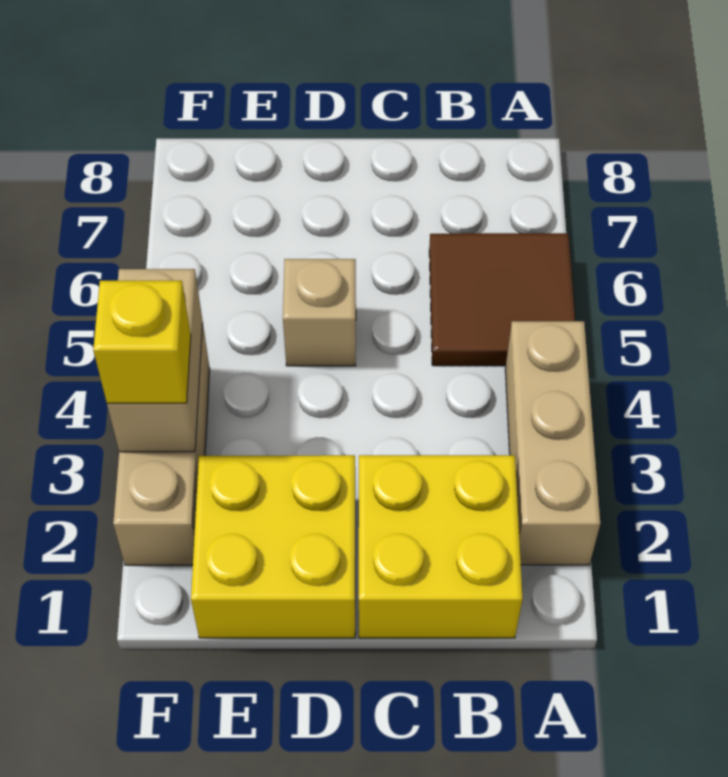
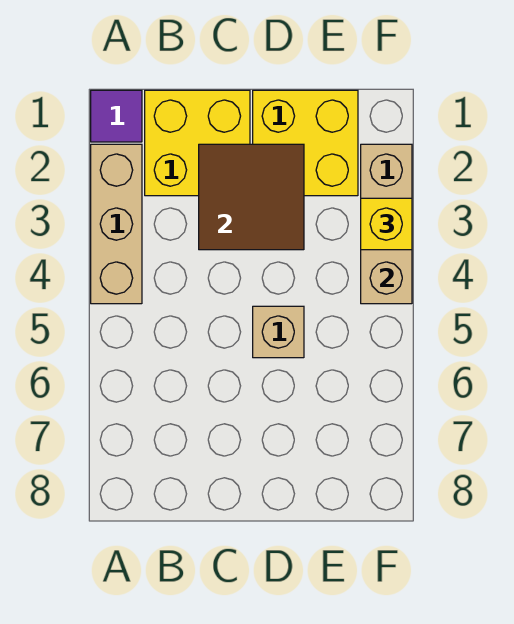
none -> purple 1x1 tile [91,90,142,142]
brown 2x2 tile [429,233,575,366] -> brown 2x2 tile moved to [199,144,304,250]

